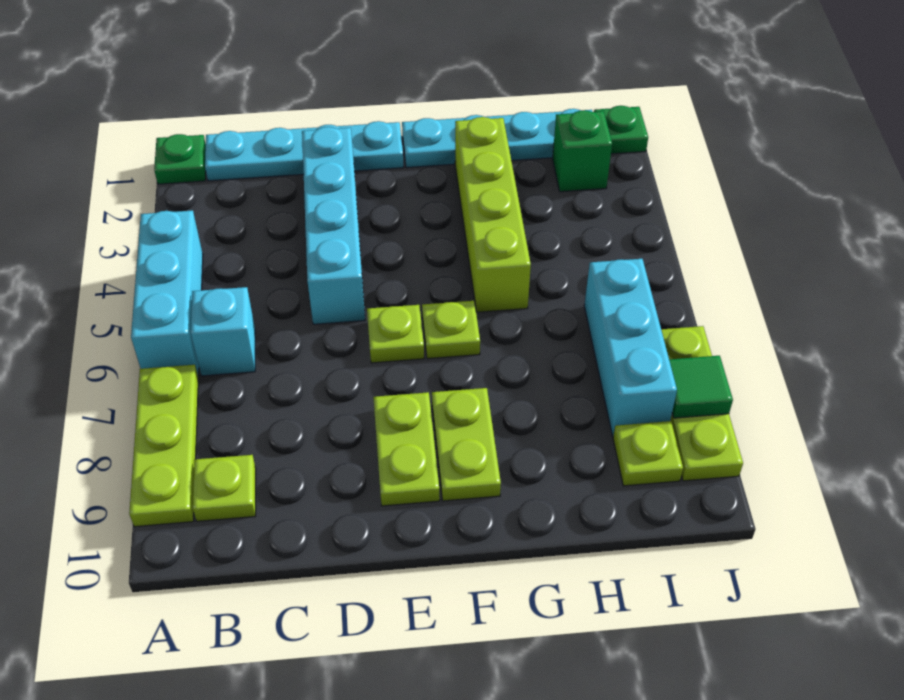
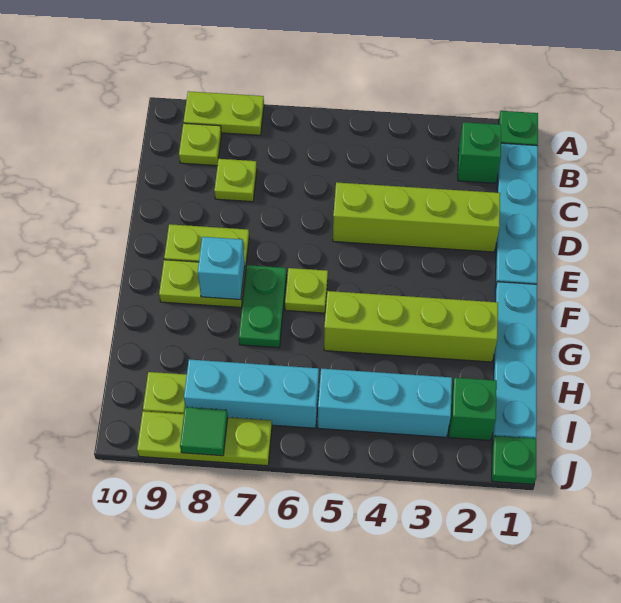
cyan 1x3 brick [131,210,203,376] -> cyan 1x3 brick moved to [318,368,452,437]
lime 1x3 plate [129,365,199,527] -> lime 1x2 plate [184,91,264,135]
none -> green 1x1 brick [458,122,501,183]
cyan 1x1 brick [191,287,255,376] -> cyan 1x1 brick moved to [198,237,245,300]
cyan 1x4 brick [302,127,365,324] -> lime 1x4 brick [333,182,500,252]
lime 1x1 plate [367,305,424,363] -> lime 1x1 plate moved to [214,159,257,202]
none -> green 1x2 plate [239,265,287,348]

